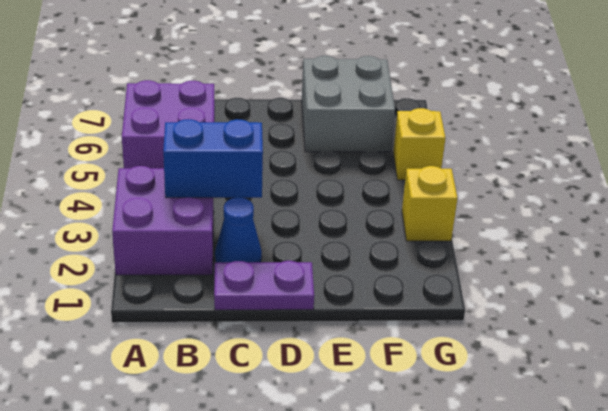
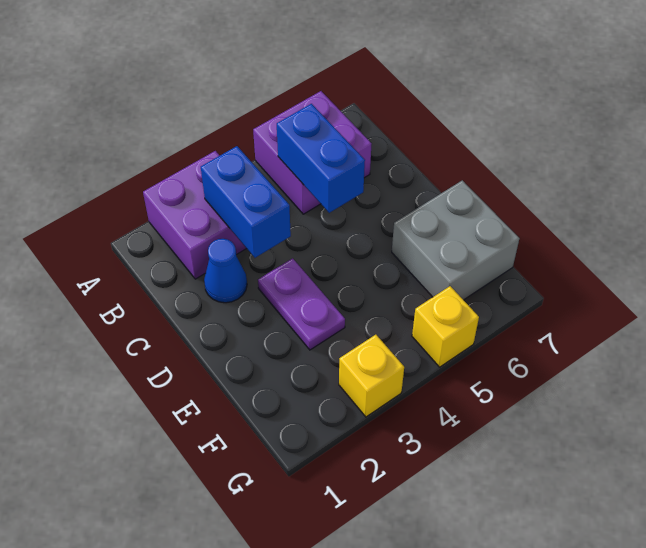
none -> blue 1x2 brick [277,104,365,213]
purple 1x2 plate [214,261,314,310] -> purple 1x2 plate moved to [258,258,345,350]

